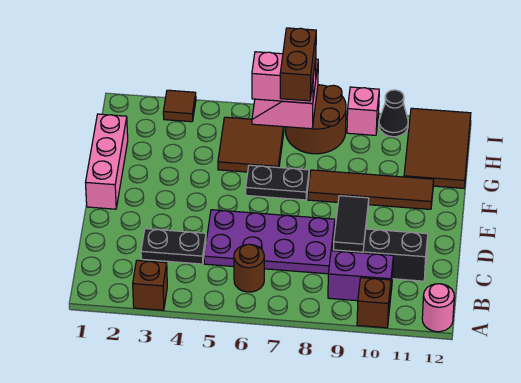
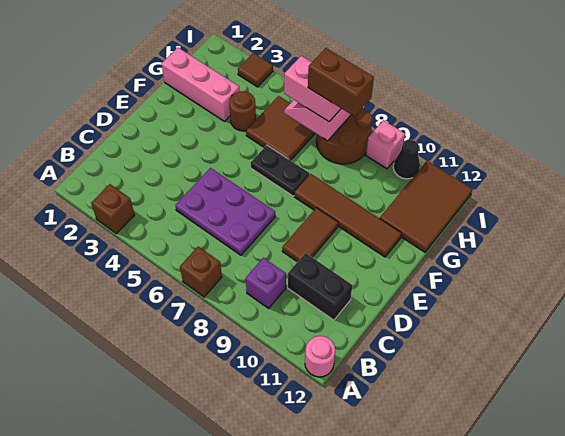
brown 1x1 brick [357,278,391,328] -> brown 1x1 brick moved to [180,246,222,297]
brown 1x1 round brick [234,244,264,292] -> brown 1x1 round brick moved to [229,91,256,131]
purple 1x2 brick [328,251,393,301] -> purple 1x1 brick [246,258,286,308]
black 1x2 plate [141,229,206,264] -> none
purple 2x4 plate [204,210,335,274] -> purple 2x3 plate [175,168,275,255]
black 1x2 tile [334,196,369,252] -> brown 1x2 tile [282,208,338,262]
pink 1x3 brick [85,114,128,209] -> pink 1x3 brick turned to [162,48,240,121]
brown 1x2 brick [280,28,316,101] -> brown 1x2 brick turned to [308,48,374,116]

